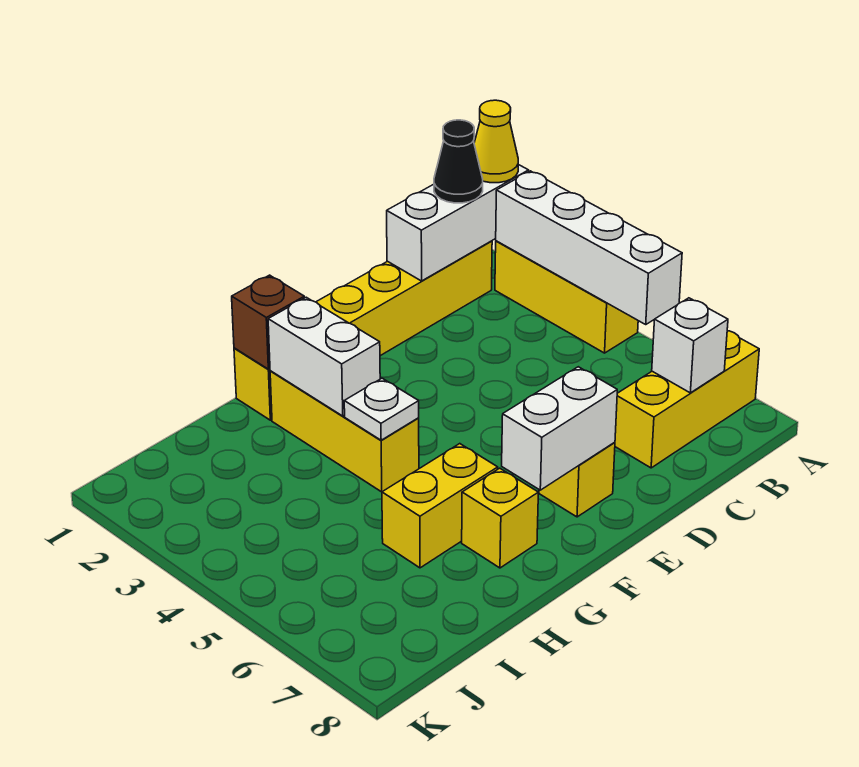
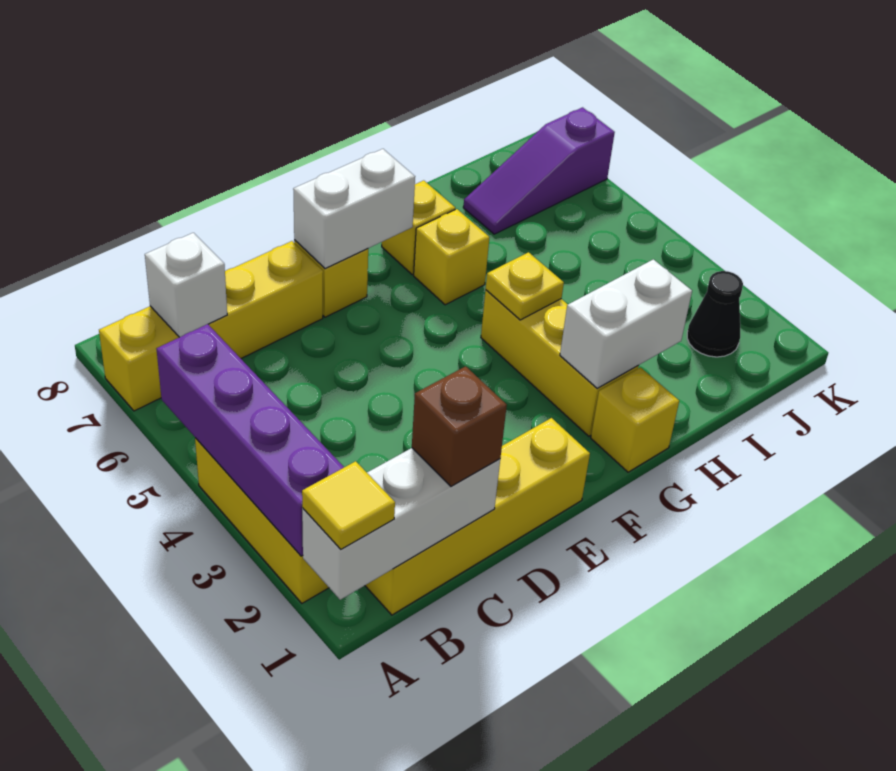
yellow 1x1 cone [474,100,518,183] -> yellow 1x1 tile [302,461,395,549]
white 1x4 brick [496,171,682,324] -> purple 1x4 brick [157,324,344,556]
yellow 1x3 brick [615,331,759,468] -> yellow 1x4 brick [99,241,323,411]
black 1x1 cone [434,120,483,203] -> black 1x1 cone moved to [687,271,743,357]
brown 1x1 brick [232,275,304,369] -> brown 1x1 brick moved to [412,366,507,486]
white 1x2 brick [268,297,380,416] -> white 1x2 brick turned to [560,259,692,388]
white 1x1 plate [344,378,419,440] -> yellow 1x1 plate [486,252,564,320]
yellow 1x2 brick [382,444,498,568] -> yellow 1x1 brick [414,209,489,305]
none -> purple 1x3 slope [463,107,615,234]

